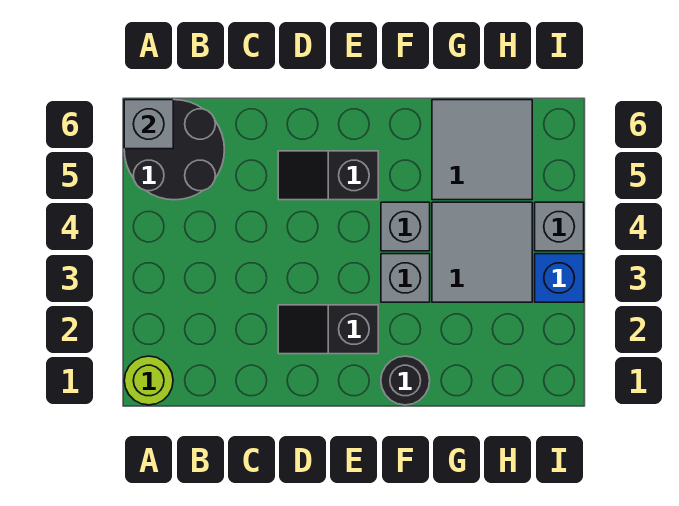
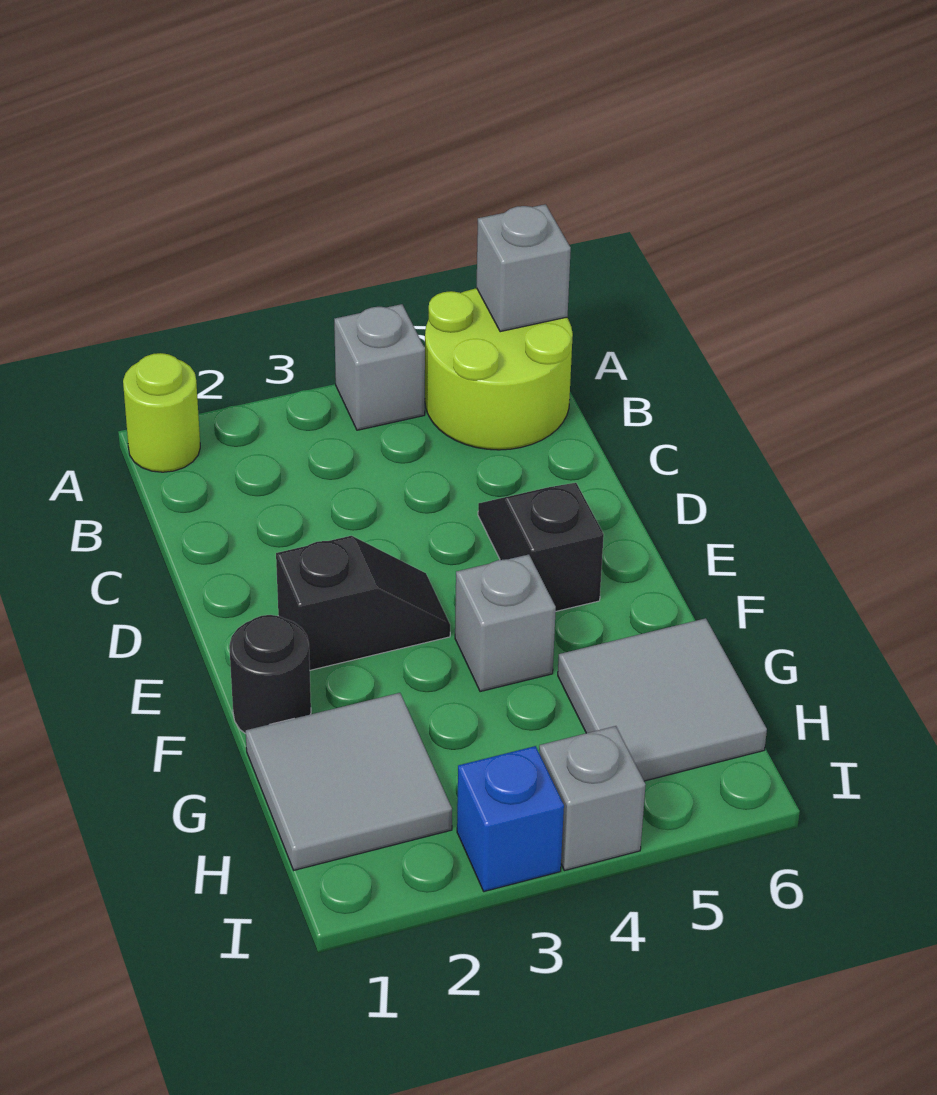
black 2x2 round brick [124,100,224,200] -> lime 2x2 round brick [425,288,573,450]
black 1x2 slope [278,305,378,354] -> black 1x2 slope turned to [276,536,450,670]
grey 1x1 brick [381,254,430,302] -> grey 1x1 brick moved to [334,304,425,430]
grey 2x2 tile [432,202,532,302] -> grey 2x2 tile moved to [246,693,452,870]

